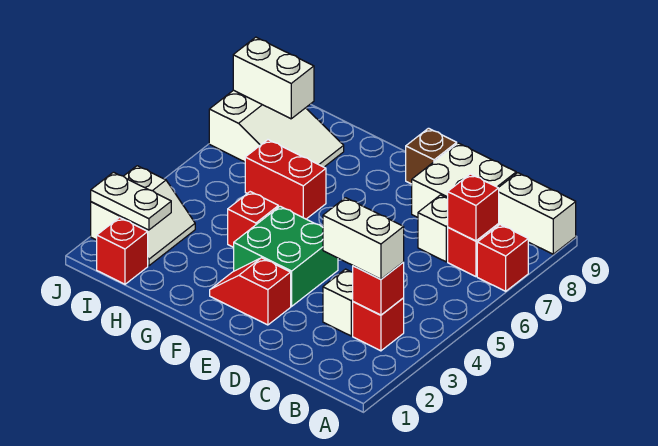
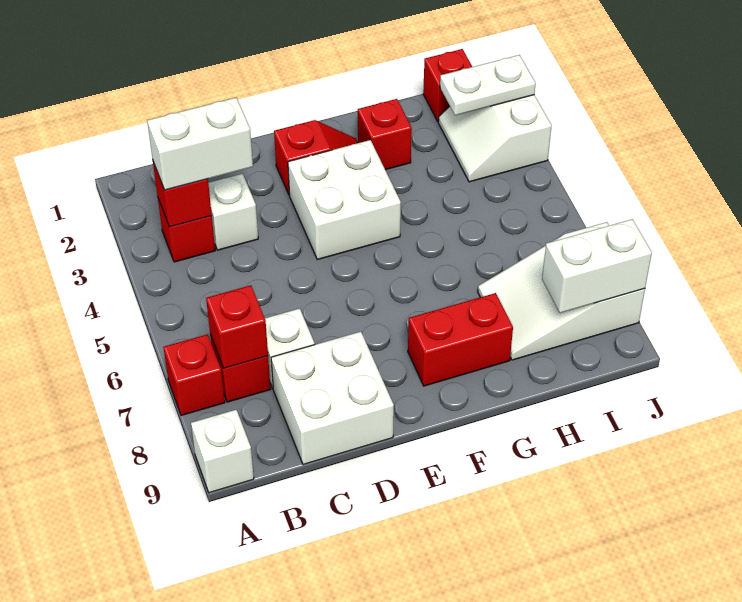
white 1x2 brick [498,173,576,254] -> white 1x1 brick [191,410,254,493]
green 2x2 brick [234,206,338,306] -> white 2x2 brick [288,140,401,259]
brown 1x1 brick [406,128,457,184] -> none
red 1x1 brick [228,192,278,247] -> red 1x1 brick moved to [358,99,412,170]
red 1x2 brick [245,140,326,219] -> red 1x2 brick moved to [408,293,513,386]

